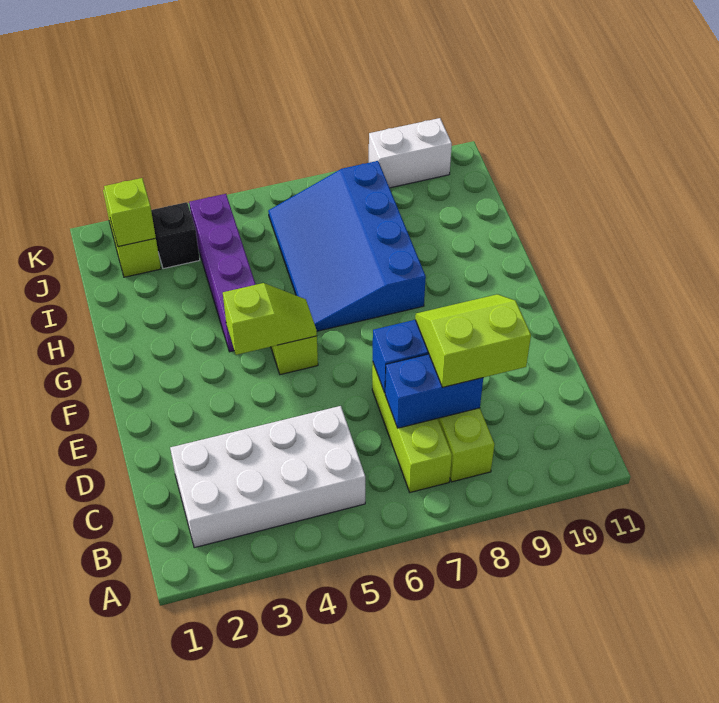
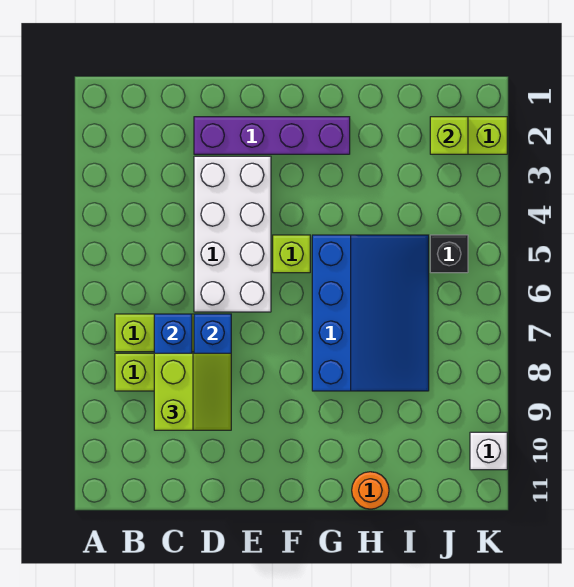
white 2x4 brick [170,406,365,548] -> white 2x4 brick moved to [194,156,271,312]
lime 1x2 slope [223,283,317,355] -> none
purple 1x4 brick [189,194,256,352] -> purple 1x4 brick moved to [194,117,350,154]
blue 3x4 slope [268,161,426,331] -> blue 3x4 slope turned to [312,235,429,391]
none -> orange 1x1 round brick [352,472,389,509]
black 1x1 brick [151,202,200,269] -> black 1x1 brick moved to [430,235,468,273]
white 1x2 brick [369,118,452,188] -> white 1x1 brick [470,432,507,470]

